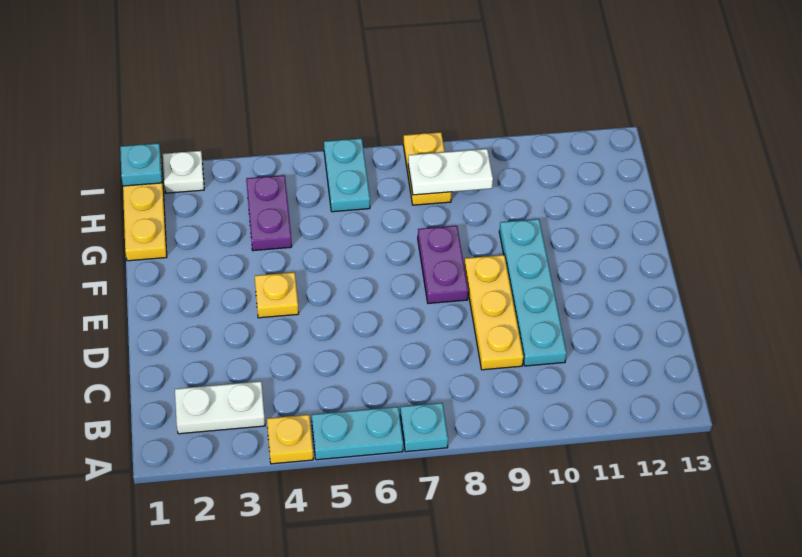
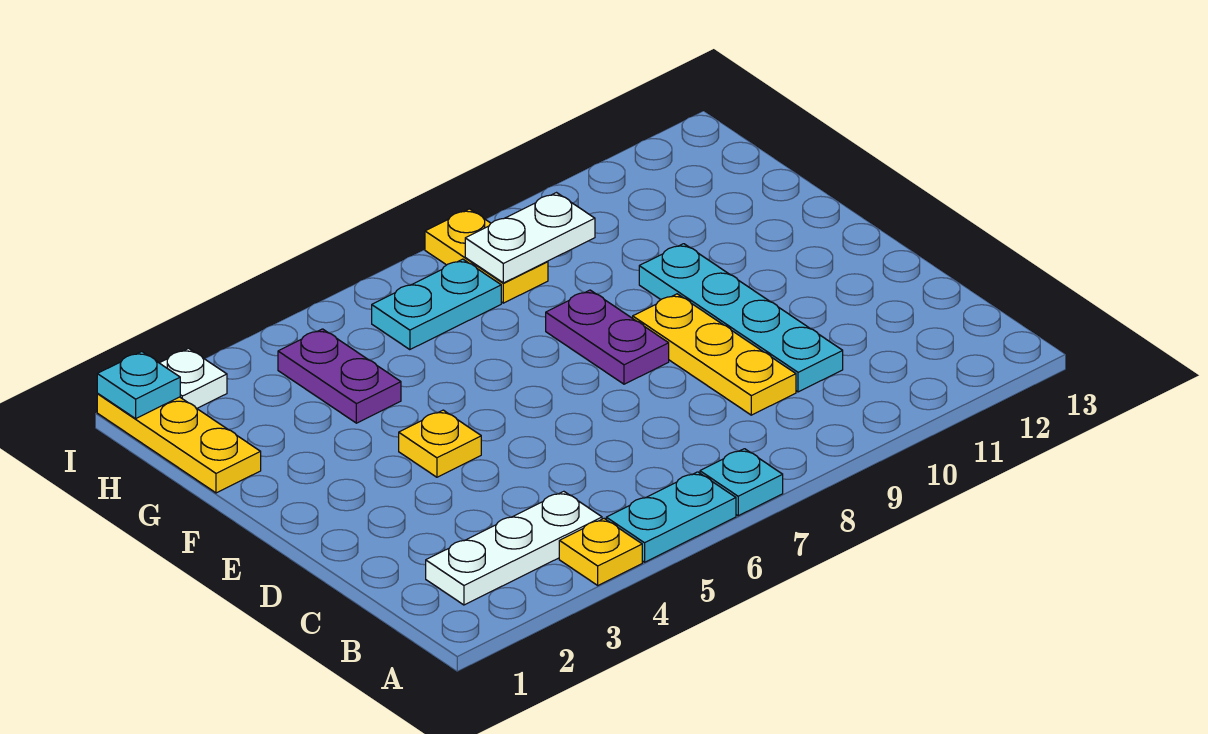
white 1x2 plate [175,381,265,434] -> white 1x3 plate [426,491,602,605]
cyan 1x2 plate [324,138,370,212] -> cyan 1x2 plate turned to [372,259,501,350]

